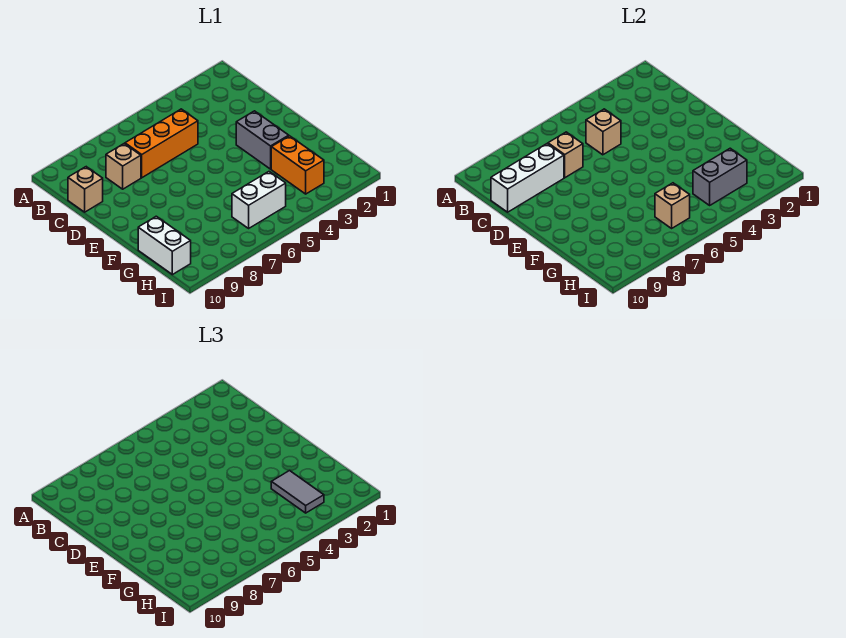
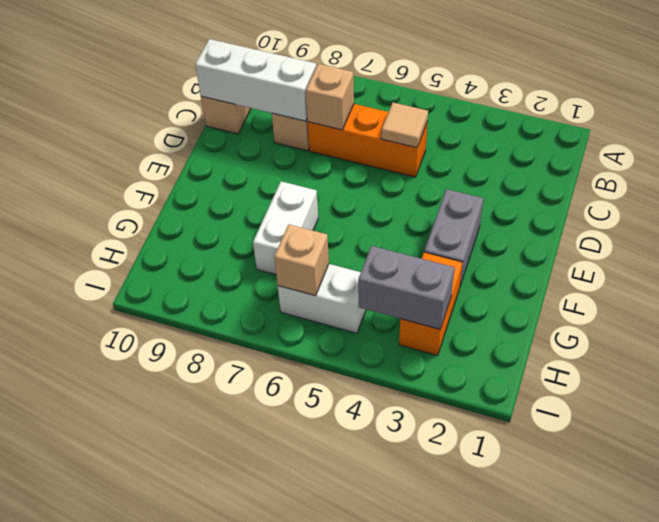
tan 1x1 brick [586,109,621,155] -> tan 1x1 tile [381,103,428,148]
grey 1x2 tile [271,470,324,513] -> none
white 1x2 brick [138,216,191,275] -> white 1x2 brick moved to [253,181,318,275]

